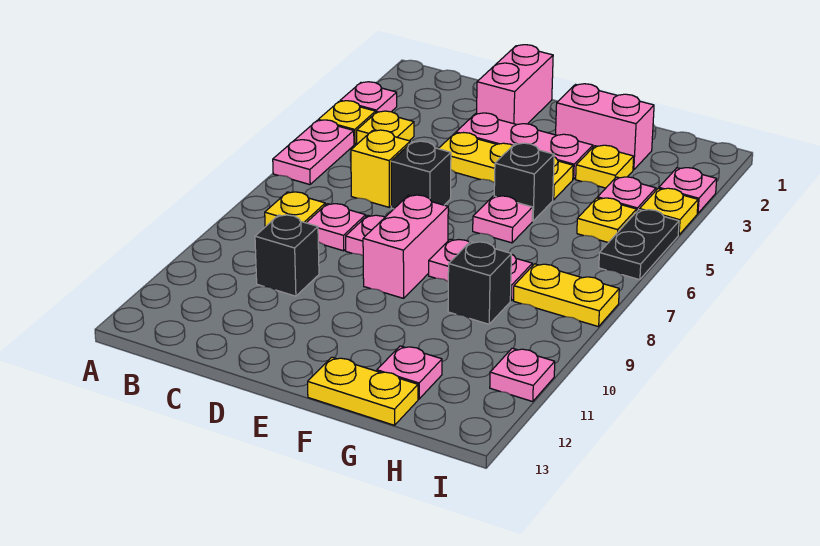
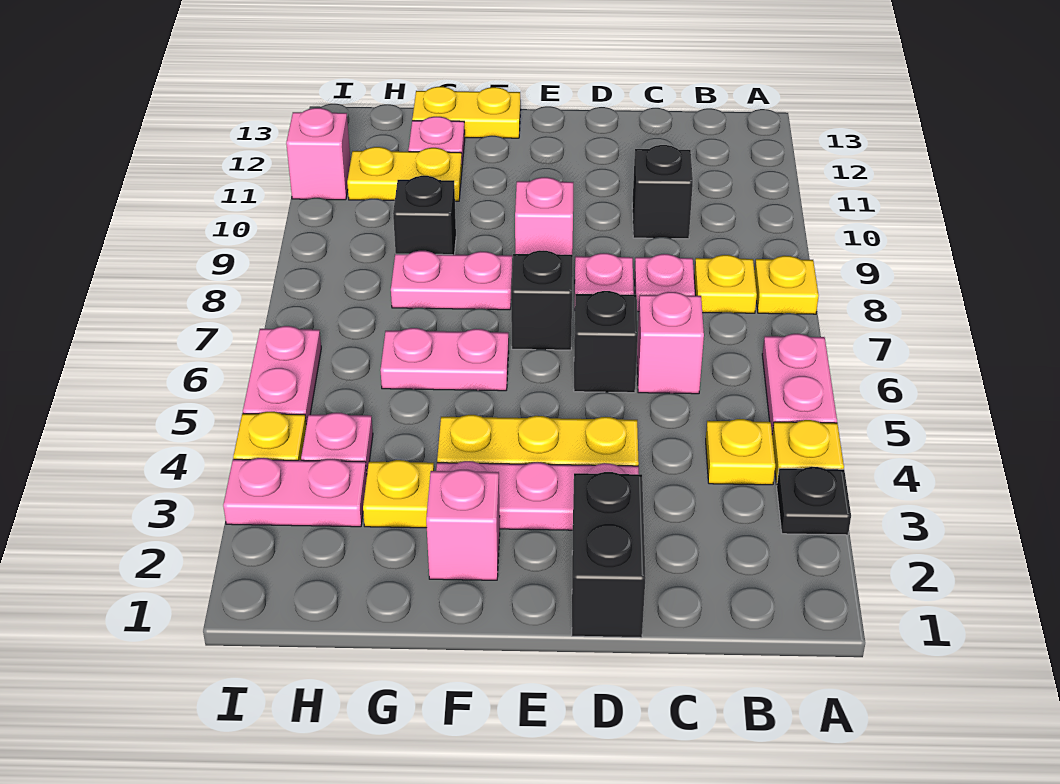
pink 1x1 plate [340,82,397,112] -> black 1x1 plate [777,467,851,535]
yellow 1x1 brick [351,130,410,207] -> pink 1x1 brick [637,292,704,394]
pink 1x2 brick [477,45,553,124] -> black 1x2 brick [572,472,646,638]
pink 1x2 brick [363,195,448,298] -> pink 1x1 brick [515,177,573,255]
pink 1x2 brick [556,84,654,170] -> pink 1x1 brick [426,470,500,580]
black 1x1 brick [494,143,554,221] -> black 1x1 brick moved to [511,250,573,350]
pink 1x1 plate [473,196,533,243] -> pink 1x2 plate [380,328,509,391]
yellow 1x1 plate [577,198,637,243] -> yellow 1x1 plate moved to [754,256,819,314]
yellow 1x2 plate [514,264,619,327] -> yellow 1x2 plate moved to [347,147,462,201]
pink 1x1 plate [659,168,717,213] -> pink 1x2 plate [223,458,367,527]
black 1x2 plate [599,210,679,280] -> pink 1x2 plate [243,326,321,426]
pink 1x1 plate [490,348,555,402] -> pink 1x1 brick [286,108,351,200]

